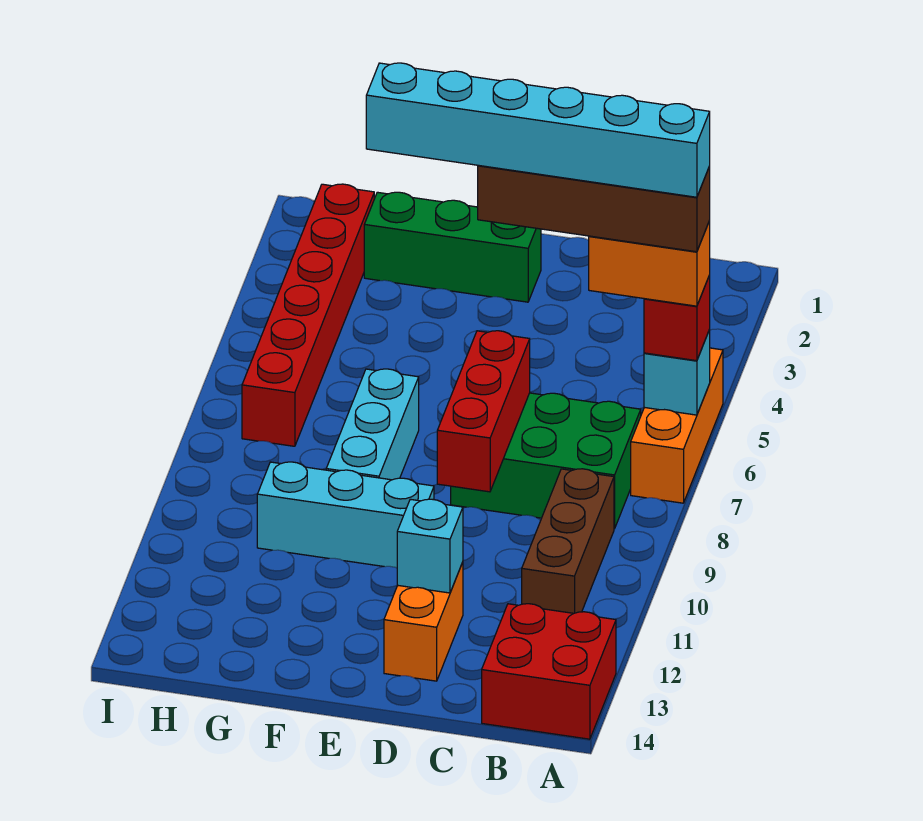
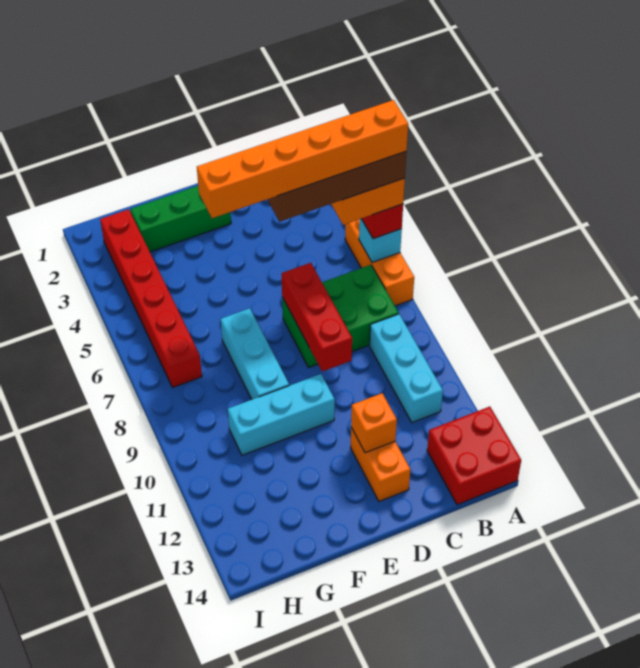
cyan 1x6 brick [366,63,710,197] -> orange 1x6 brick [197,100,408,218]
brown 1x3 brick [522,469,614,613] -> cyan 1x3 brick [370,314,443,422]
cyan 1x1 brick [397,499,463,593] -> orange 1x1 brick [351,393,397,453]

